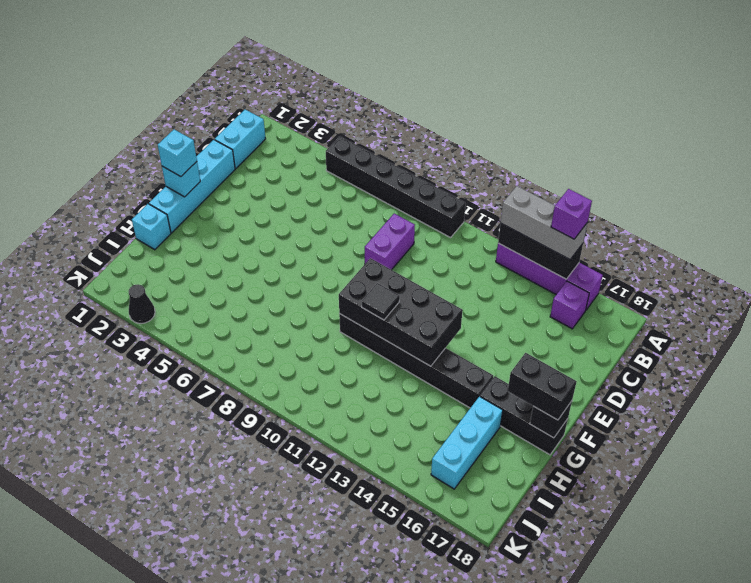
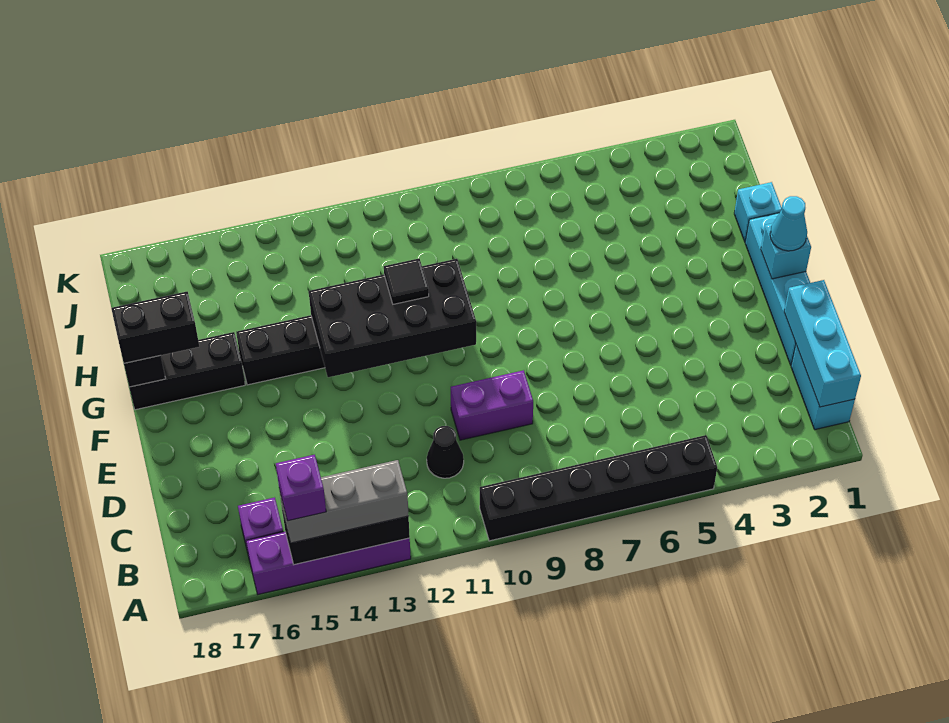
purple 1x2 brick [365,214,415,270] -> purple 1x2 brick turned to [451,370,533,440]
cyan 1x1 brick [158,129,197,177] -> cyan 1x1 cone [770,196,807,251]
cyan 1x3 brick [431,397,503,489] -> cyan 1x3 brick moved to [784,280,861,407]
black 1x1 cone [129,284,155,324] -> black 1x1 cone moved to [427,426,464,478]

